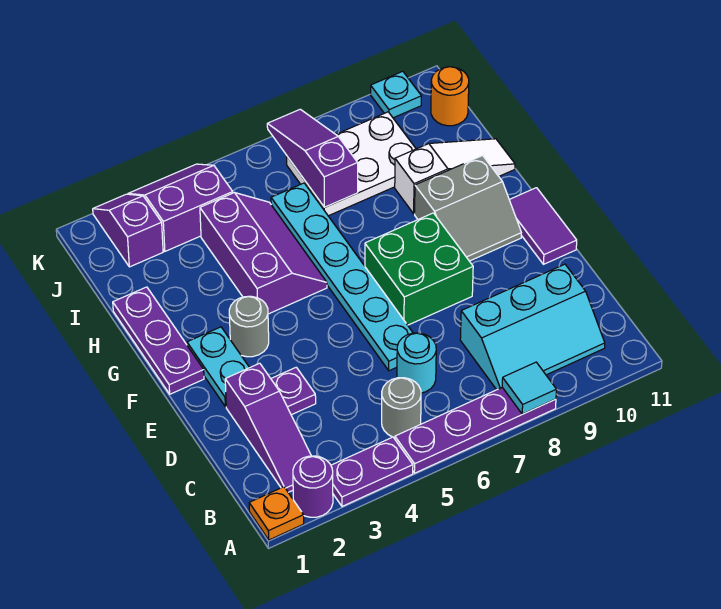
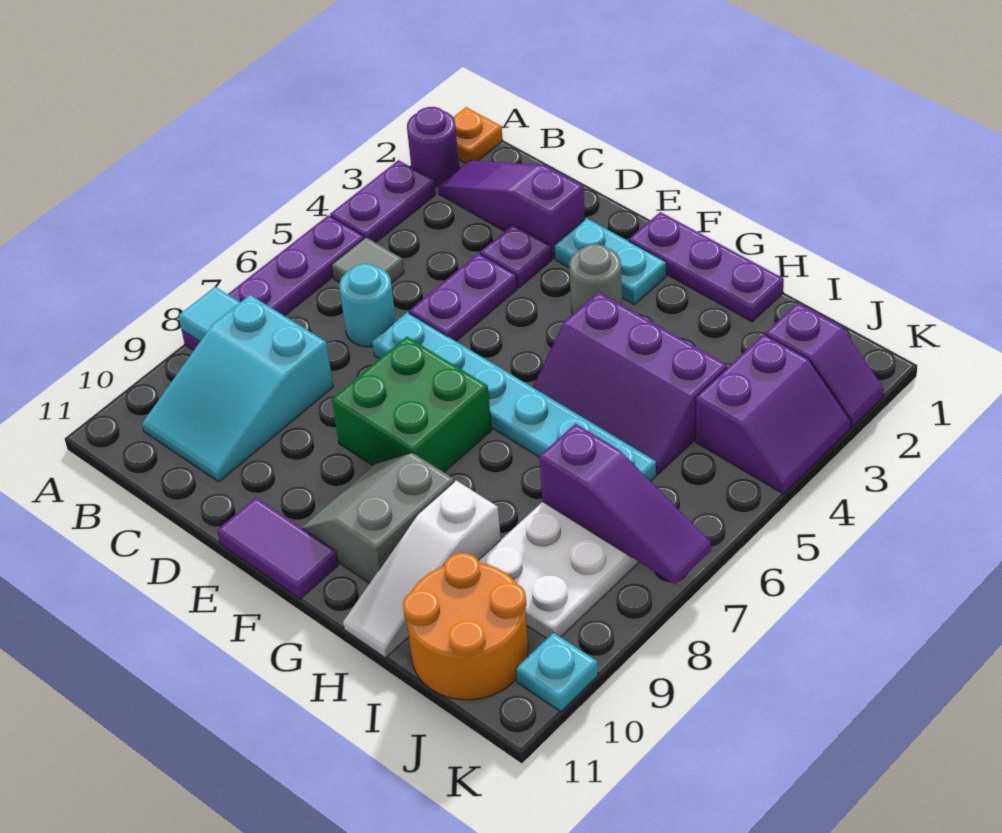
grey 1x1 round brick [382,378,421,438] -> grey 1x1 tile [332,237,404,283]
cyan 2x3 slope [460,264,605,390] -> cyan 2x3 slope turned to [142,295,333,482]
none -> purple 1x2 plate [409,253,517,341]
orange 1x1 round brick [431,67,469,126] -> orange 2x2 round brick [403,553,528,700]

